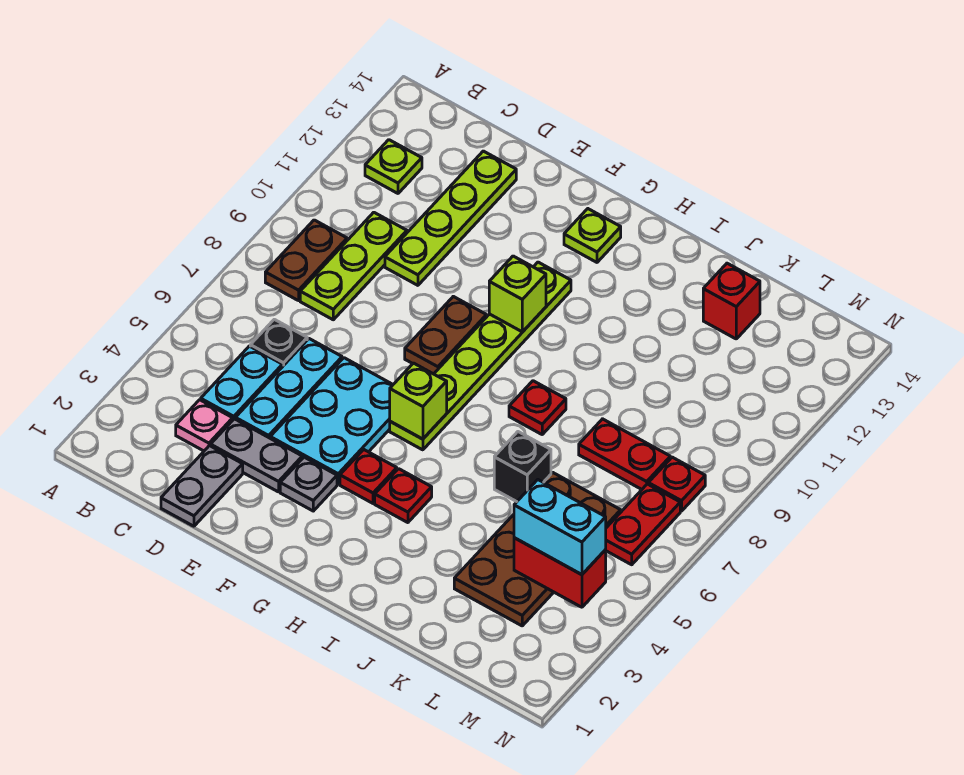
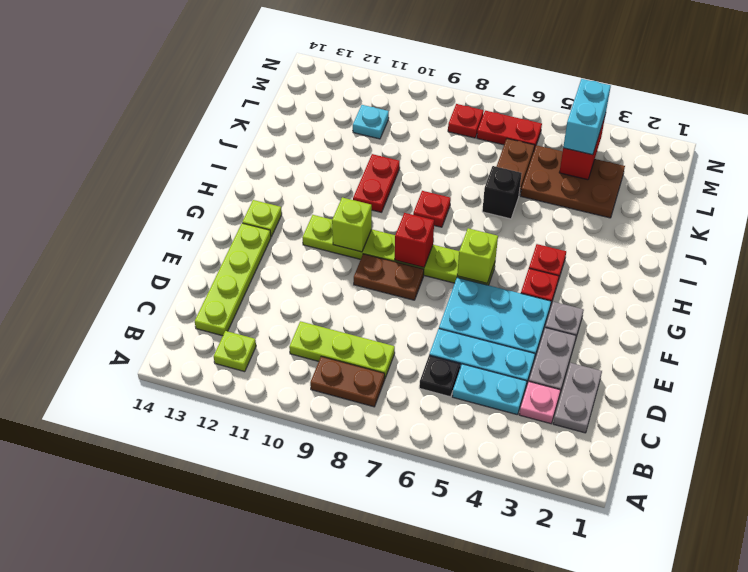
grey 1x2 plate [161,446,243,526] -> grey 1x2 plate turned to [553,363,602,433]
lime 1x4 plate [385,151,516,285] -> lime 1x4 plate turned to [195,223,271,336]
red 1x2 plate [579,419,670,489] -> red 1x2 plate moved to [353,154,400,212]
red 1x1 brick [703,263,760,339] -> red 1x1 brick moved to [395,213,434,267]
none -> cyan 1x1 plate [353,105,389,139]

